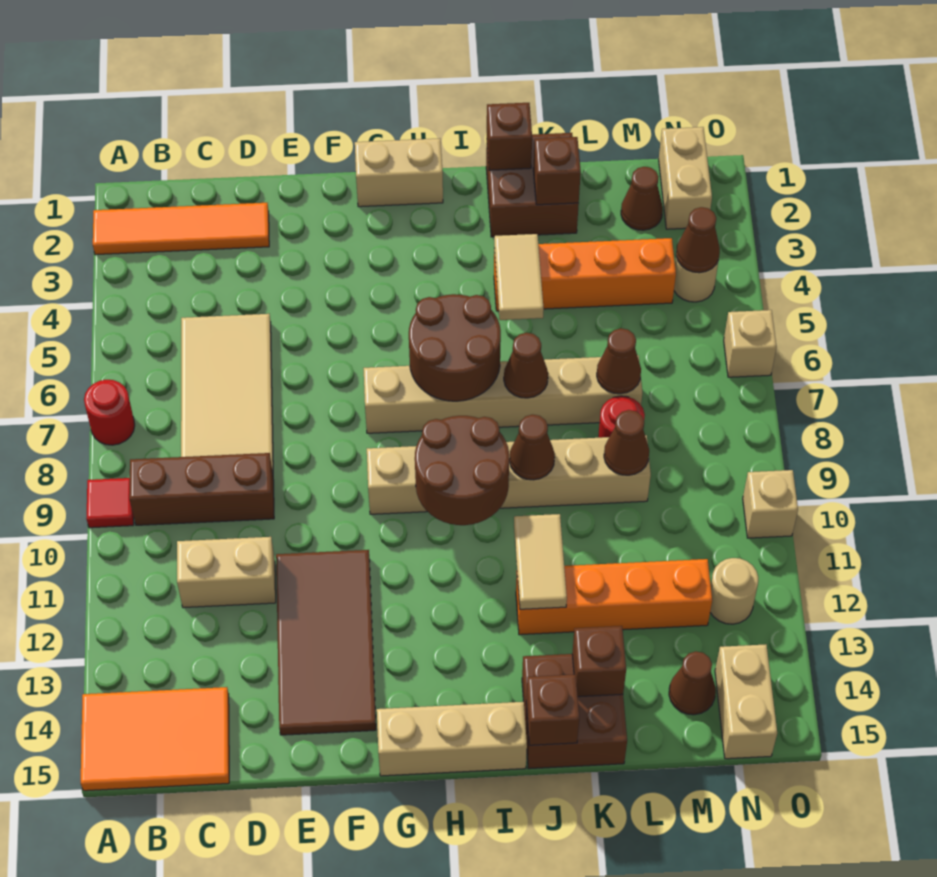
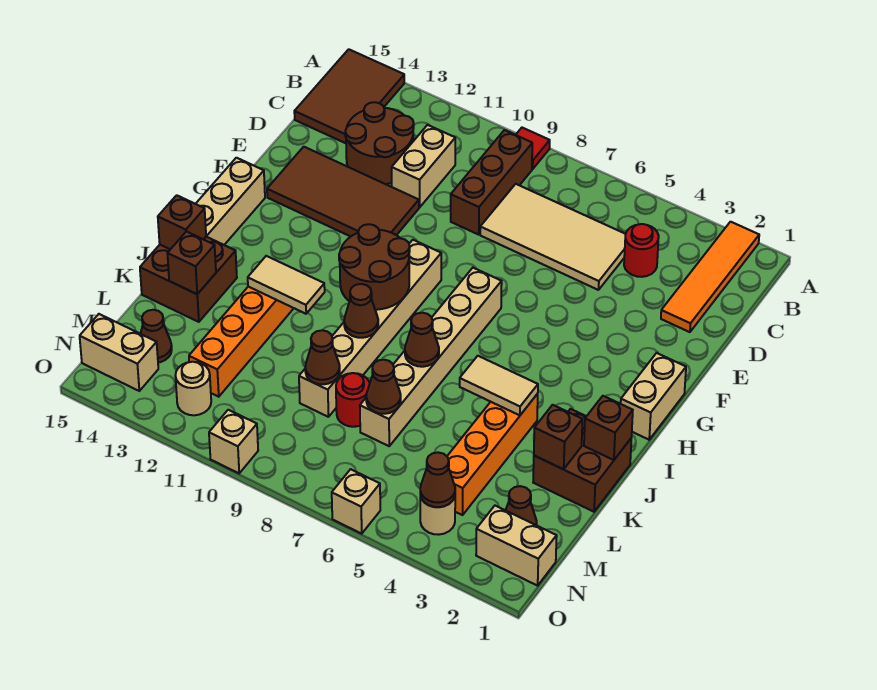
red 1x1 round brick [84,380,135,445] -> red 1x1 round brick moved to [624,224,659,277]
orange 2x3 tile [81,687,229,791] -> brown 2x3 tile [294,49,404,143]
brown 2x2 round brick [409,294,501,401] -> brown 2x2 round brick moved to [345,102,414,184]

